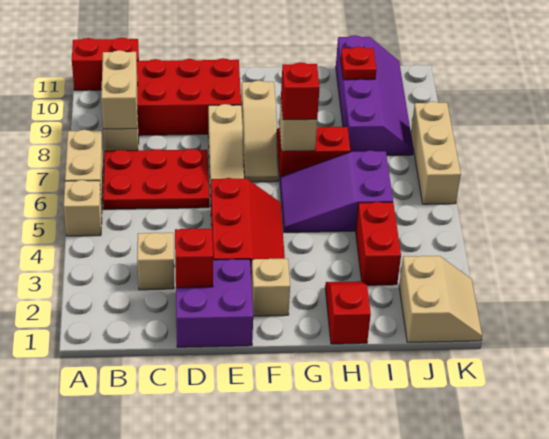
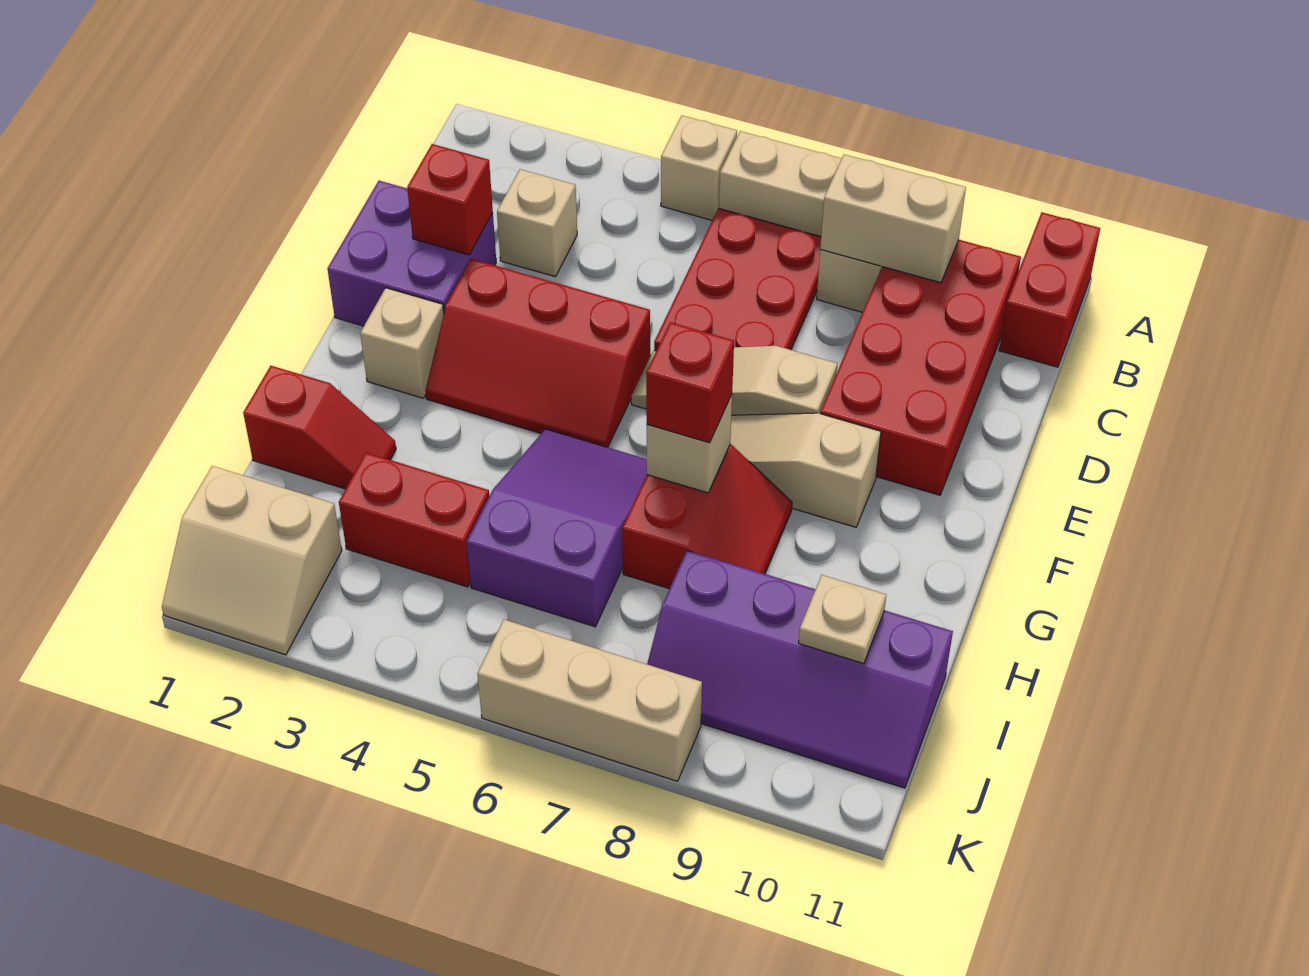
red 1x1 plate [341,47,376,80] -> tan 1x1 plate [799,575,886,664]

